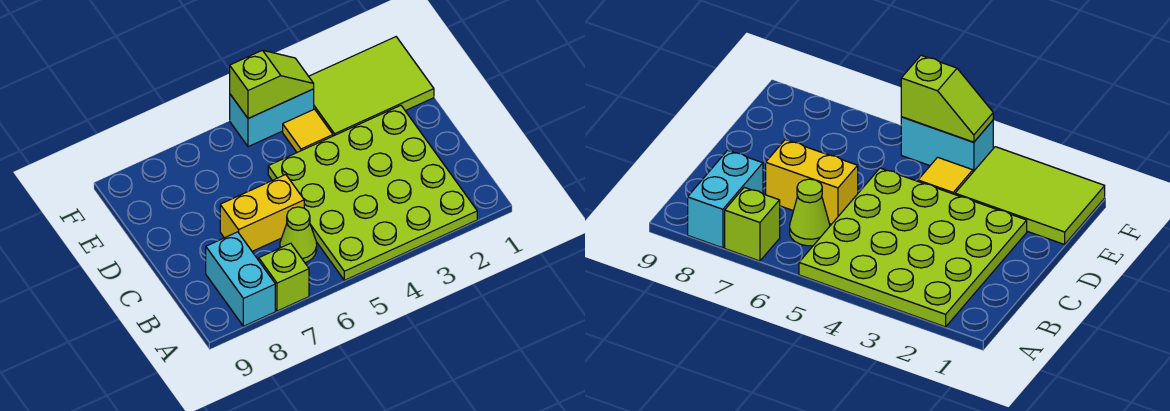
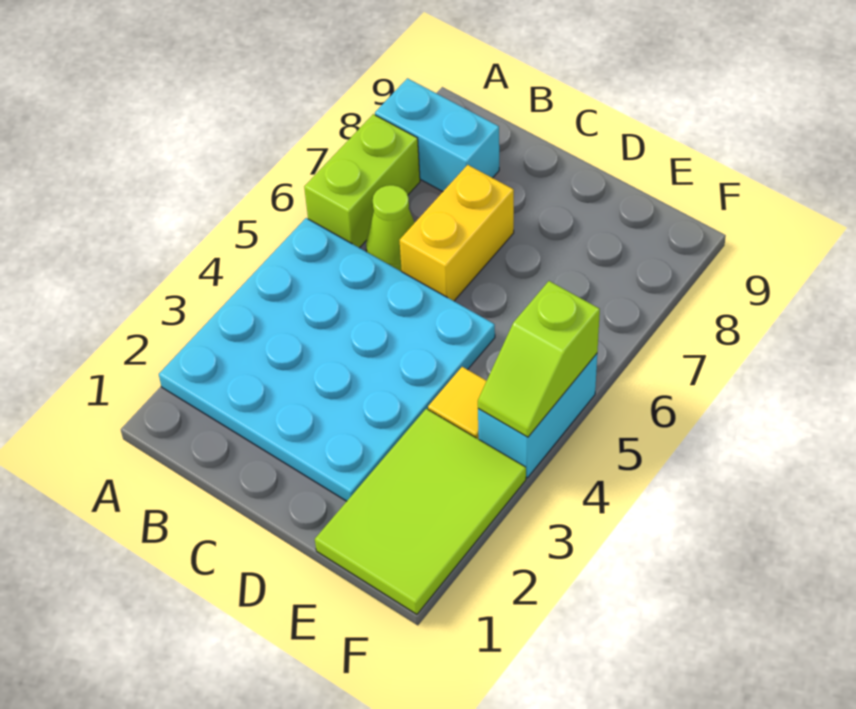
lime 4x4 plate [268,106,477,280] -> cyan 4x4 plate [159,218,495,501]
lime 1x1 brick [259,243,309,311] -> lime 1x2 brick [304,114,420,248]

